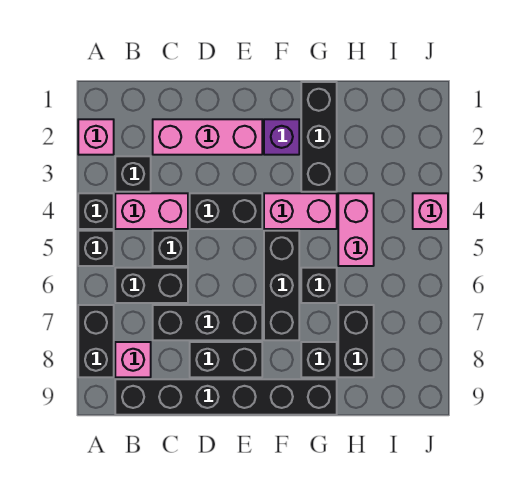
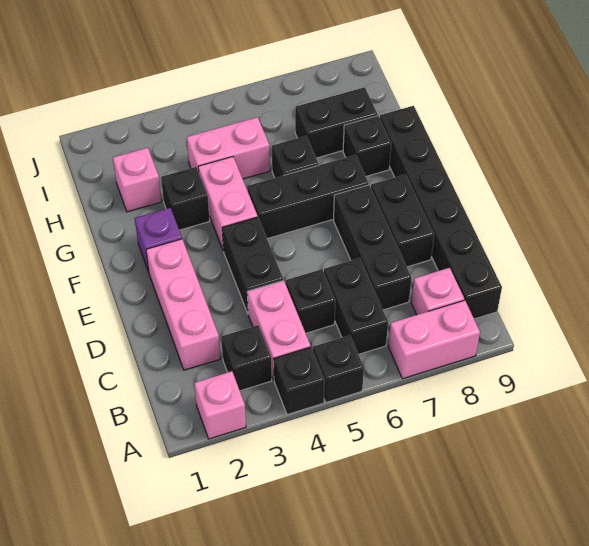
black 1x2 brick [78,305,114,377] -> pink 1x2 brick [388,300,480,379]
black 1x3 brick [301,82,337,192] -> black 1x1 brick [161,167,210,230]
pink 1x1 brick [413,193,448,229] -> pink 1x1 brick moved to [113,148,162,212]

